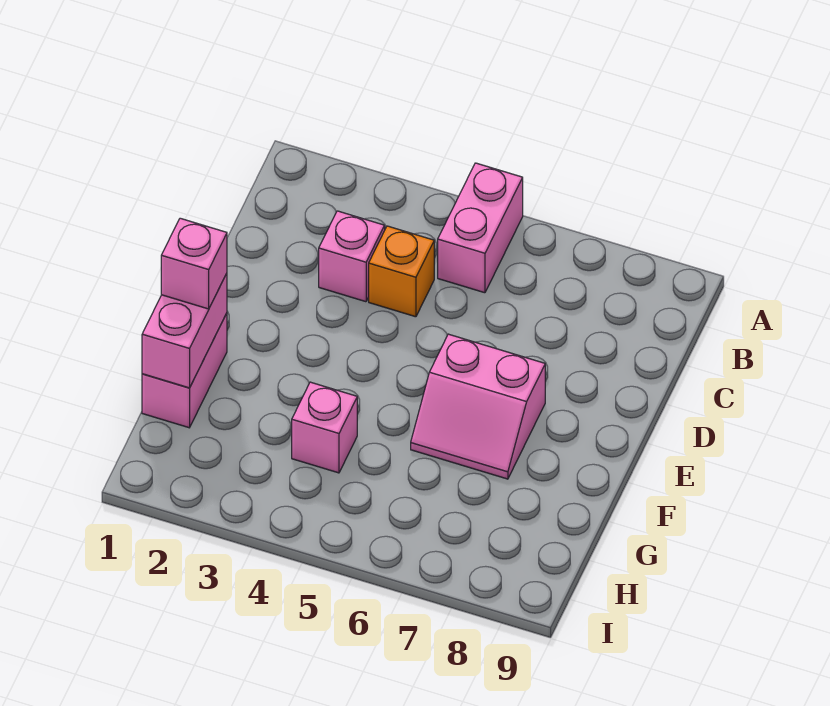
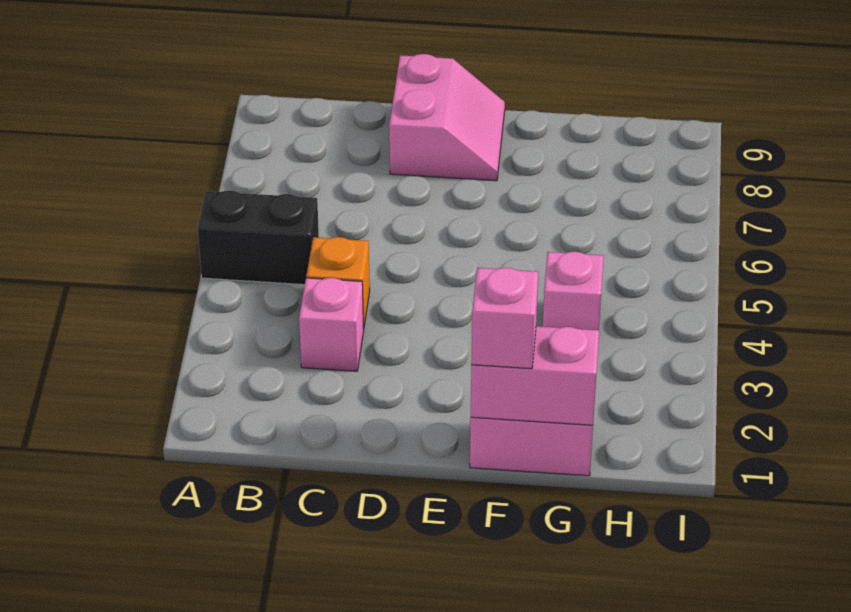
pink 1x2 brick [438,163,523,293] -> black 1x2 brick [197,190,319,285]
pink 2x2 slope [411,334,545,479] -> pink 2x2 slope moved to [389,54,505,181]

